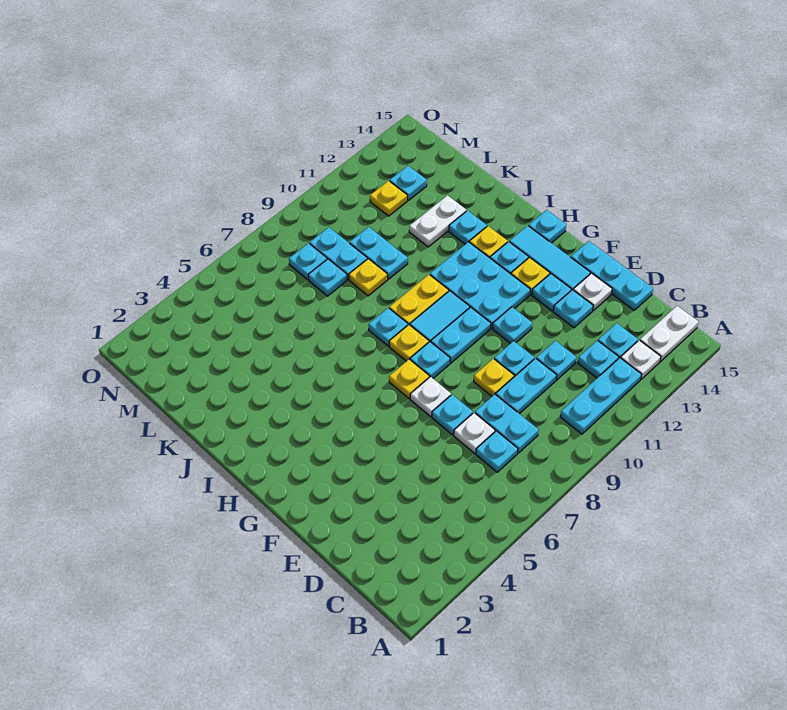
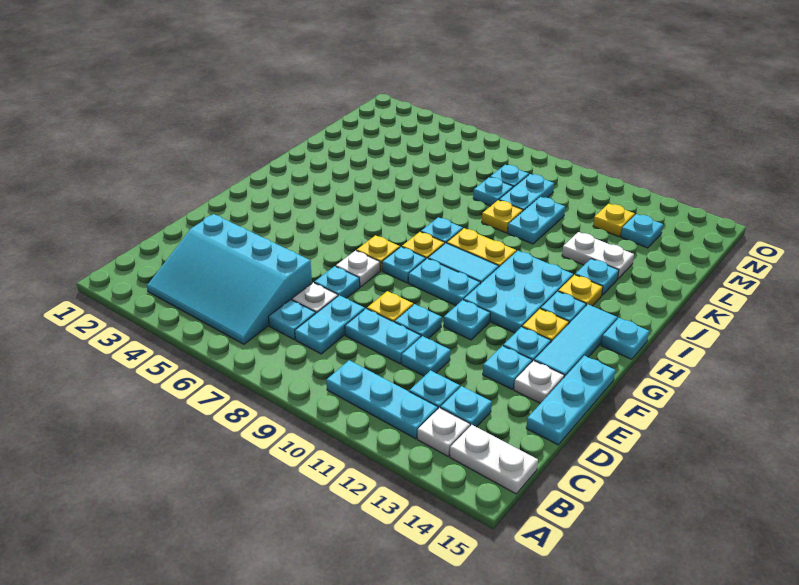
none -> cyan 3x4 slope [147,214,312,344]

